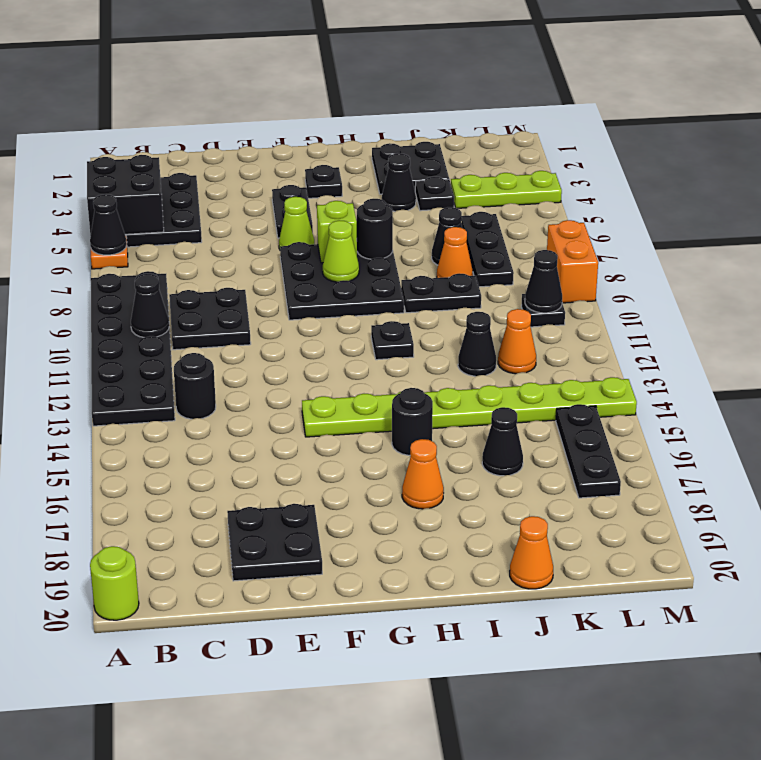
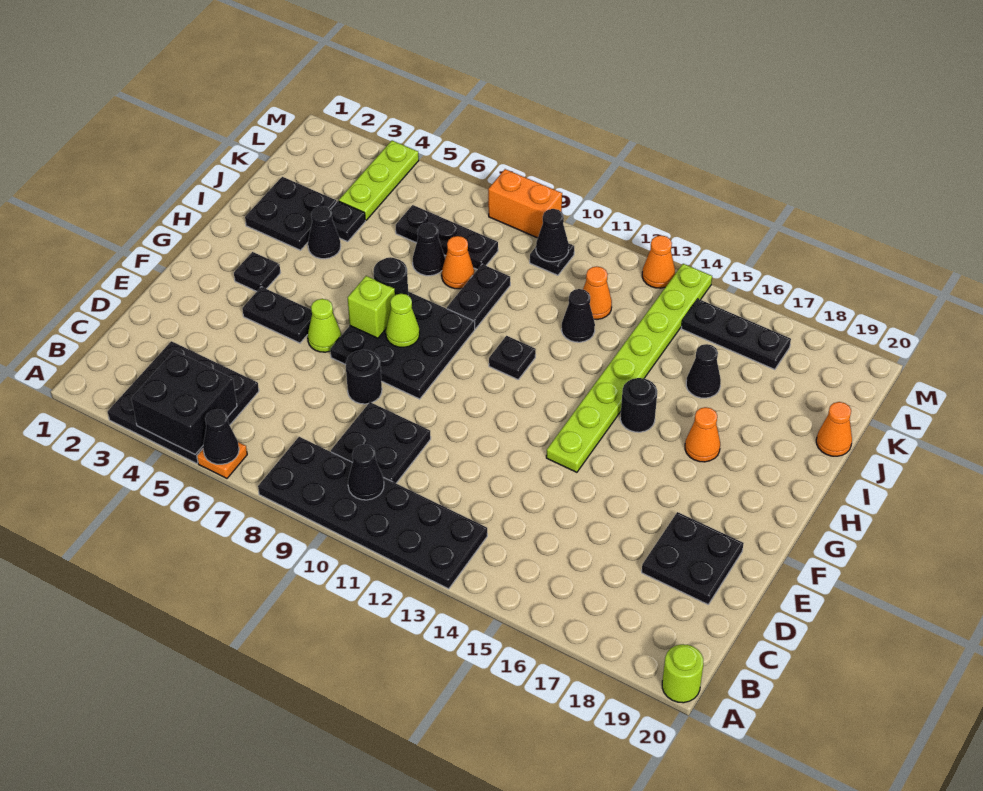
black 1x1 round brick [174,353,216,419] -> black 1x1 round brick moved to [346,350,382,404]
none -> orange 1x1 cone [642,235,675,288]

